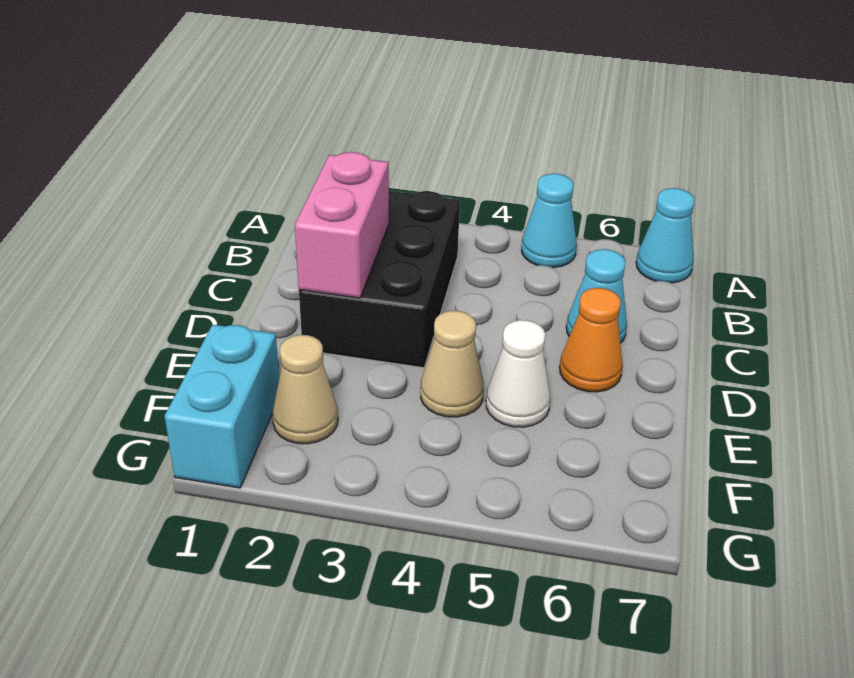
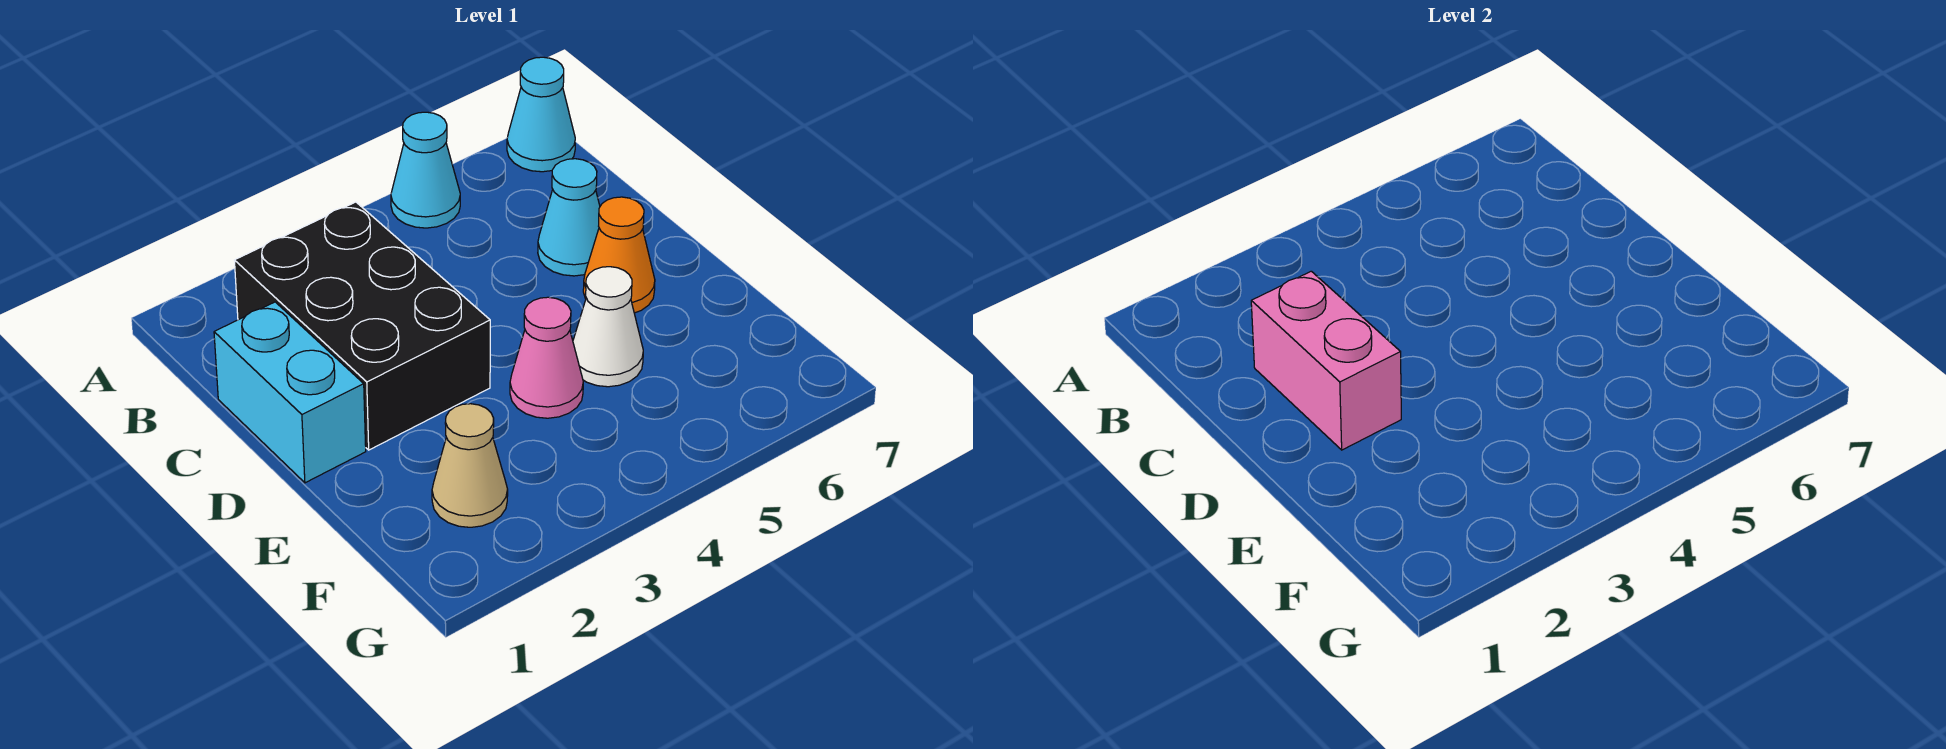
tan 1x1 cone [421,311,484,417] -> pink 1x1 cone [510,297,583,418]
cyan 1x2 brick [165,325,279,488] -> cyan 1x2 brick moved to [214,302,366,483]

